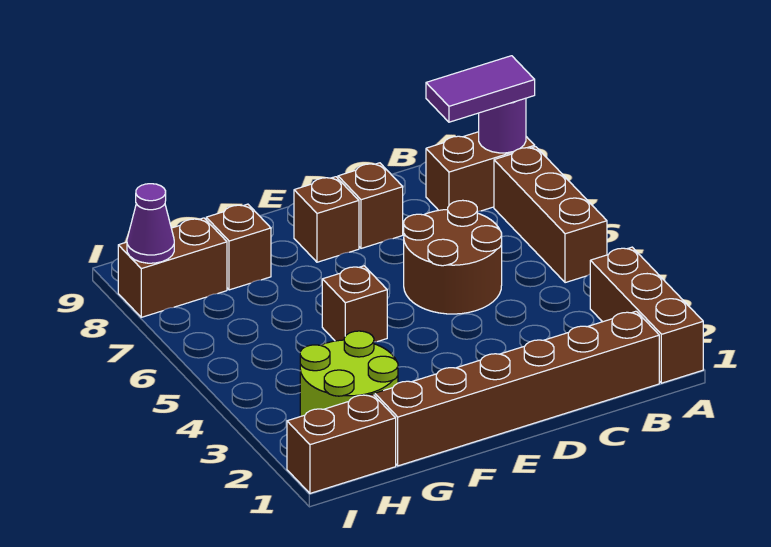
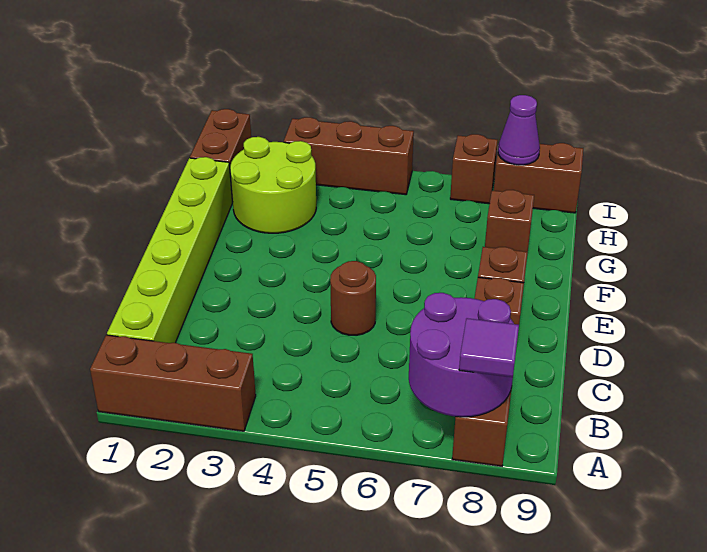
brown 1x3 brick [494,147,607,283] -> brown 1x3 brick moved to [284,117,414,195]
purple 1x1 round brick [479,98,526,153] -> purple 2x2 round brick [409,293,514,417]
purple 1x2 tile [426,56,535,122] -> purple 1x1 tile [459,318,519,377]
brown 1x6 brick [375,311,659,466] -> lime 1x6 brick [107,157,232,343]
brown 2x2 round brick [404,200,502,314] -> brown 1x1 round brick [330,261,376,335]
brown 1x1 brick [322,266,387,342] -> brown 1x1 brick moved to [450,134,498,204]
brown 1x2 brick [118,218,227,317] -> brown 1x2 brick turned to [494,143,583,213]

